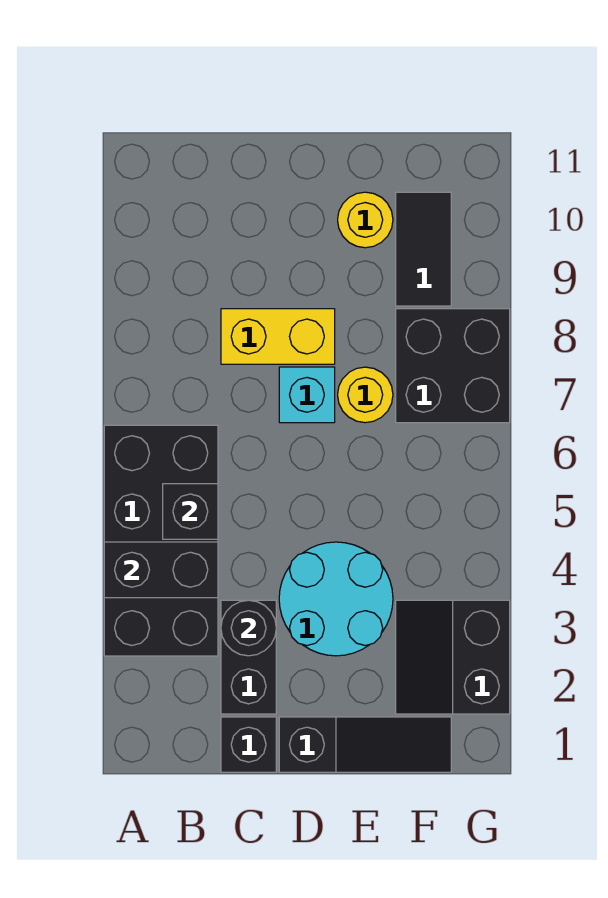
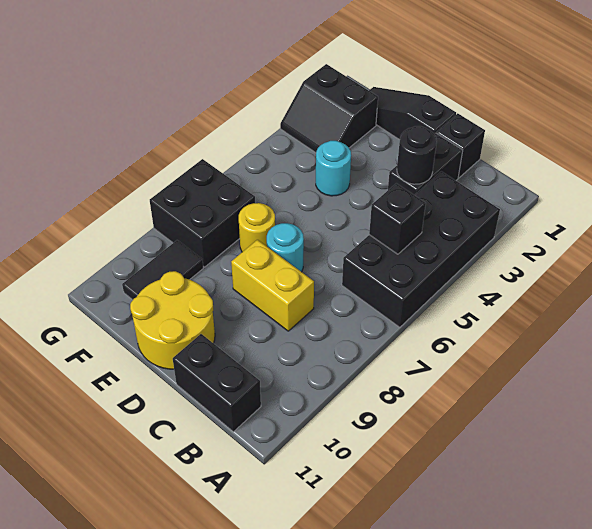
black 1x2 brick [104,542,218,598] -> black 1x2 brick moved to [173,334,261,432]
cyan 2x2 round brick [279,542,393,656] -> cyan 1x1 round brick [316,141,351,196]
cyan 1x1 brick [279,367,335,423] -> cyan 1x1 round brick [267,223,304,272]
yellow 1x1 round brick [338,192,393,248] -> yellow 2x2 round brick [130,271,215,369]
black 2x2 slope [396,600,510,714] -> black 2x2 slope turned to [280,64,378,153]

